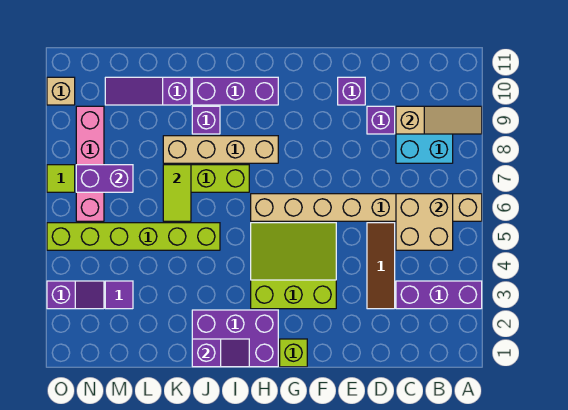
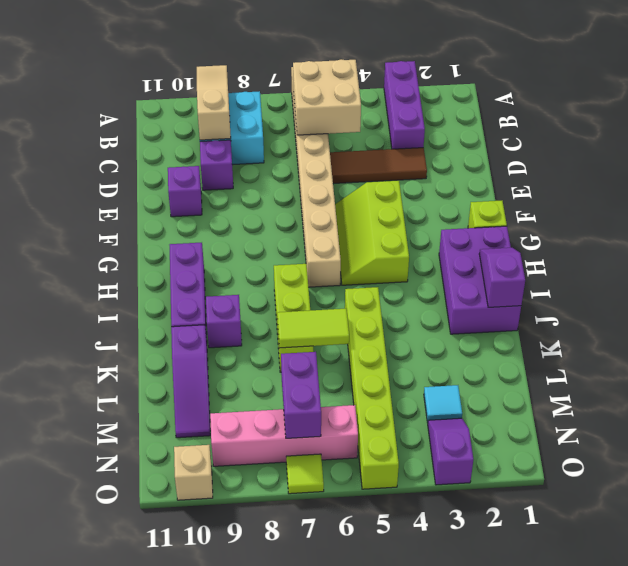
lime 3x3 slope [251,223,336,309] -> lime 2x3 slope [335,181,409,285]
tan 1x4 brick [163,136,278,163] -> none
purple 1x1 tile [105,281,133,309] -> cyan 1x1 tile [424,385,462,423]

